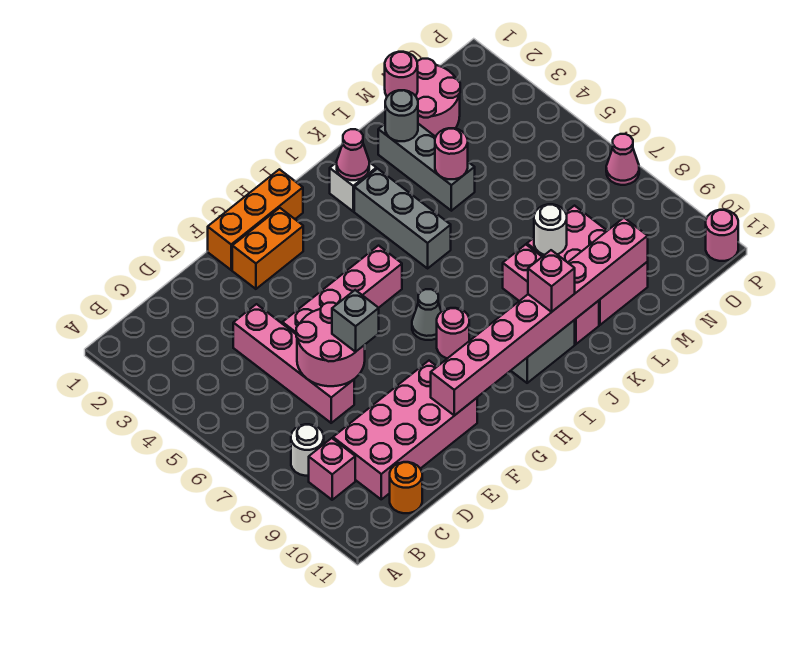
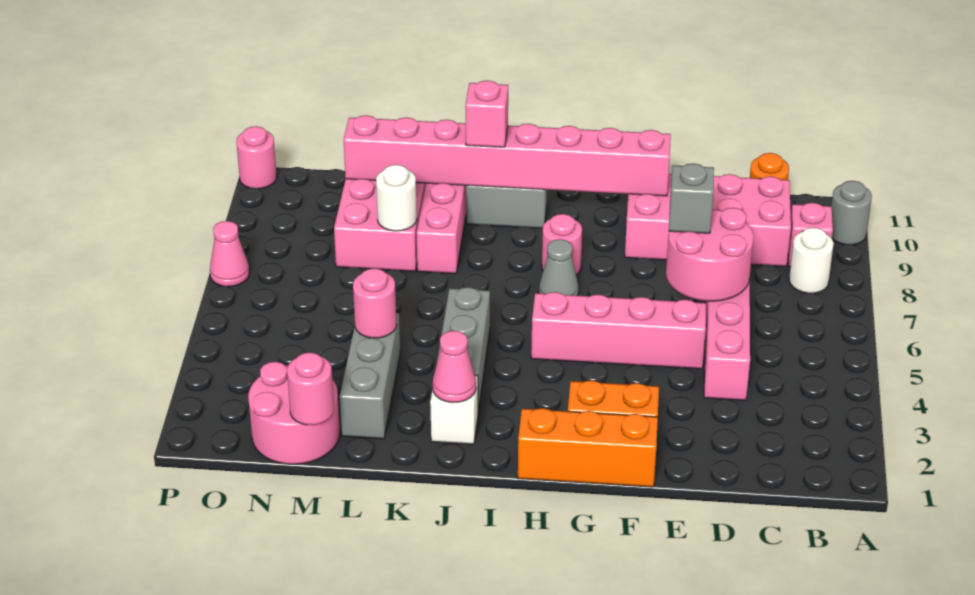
grey 1x1 round brick [385,90,418,141] -> grey 1x1 round brick moved to [831,181,872,245]

